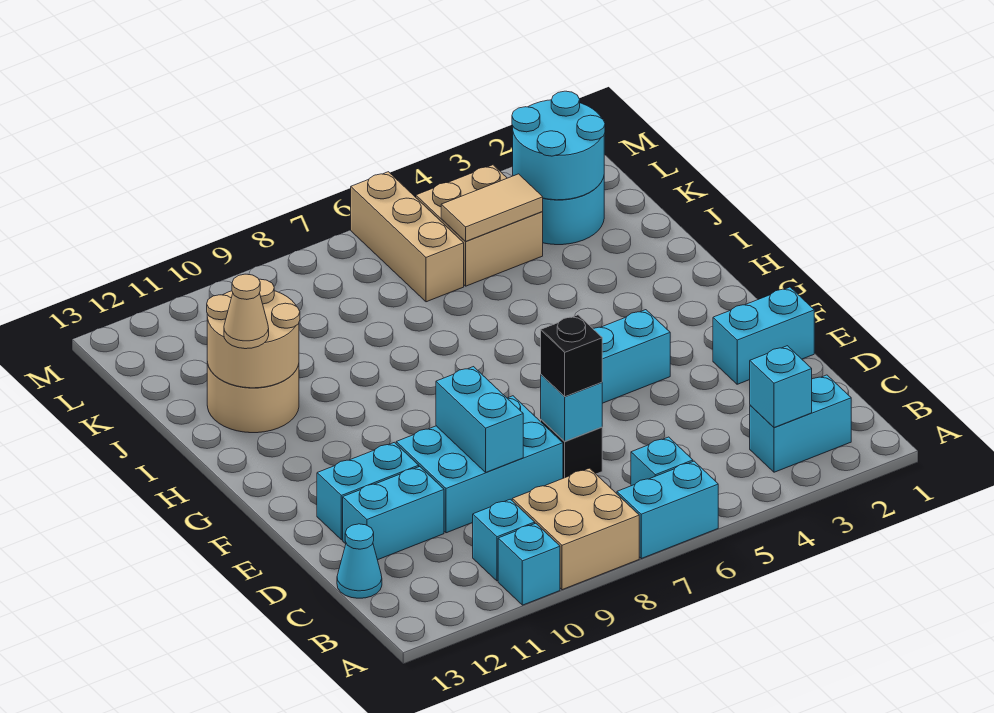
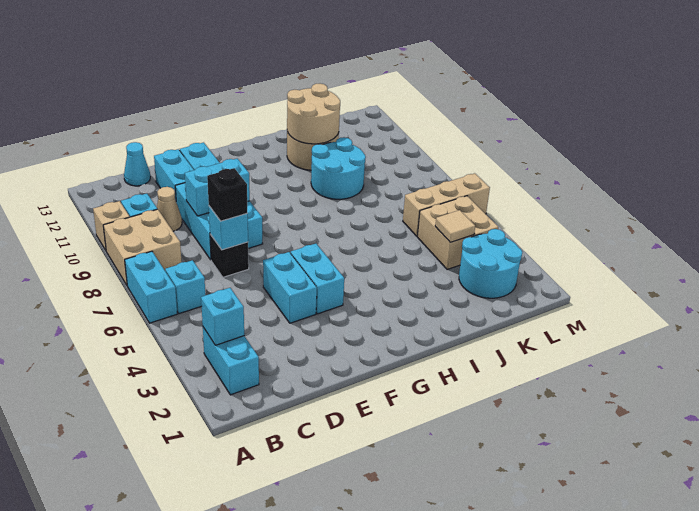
cyan 1x1 brick [498,523,560,605] -> tan 1x1 brick [93,201,130,250]
cyan 1x2 brick [713,287,814,384] -> cyan 1x2 brick moved to [263,252,317,323]
tan 1x1 cone [224,274,269,349] -> tan 1x1 cone moved to [157,187,182,231]
cyan 2x2 round brick [512,91,605,200] -> cyan 2x2 round brick moved to [311,137,366,199]
tan 1x2 tile [441,174,543,242] -> tan 1x1 tile [435,210,475,242]

